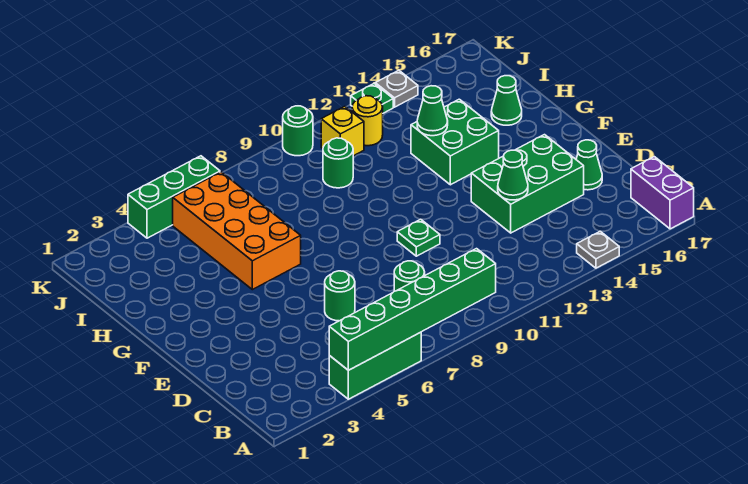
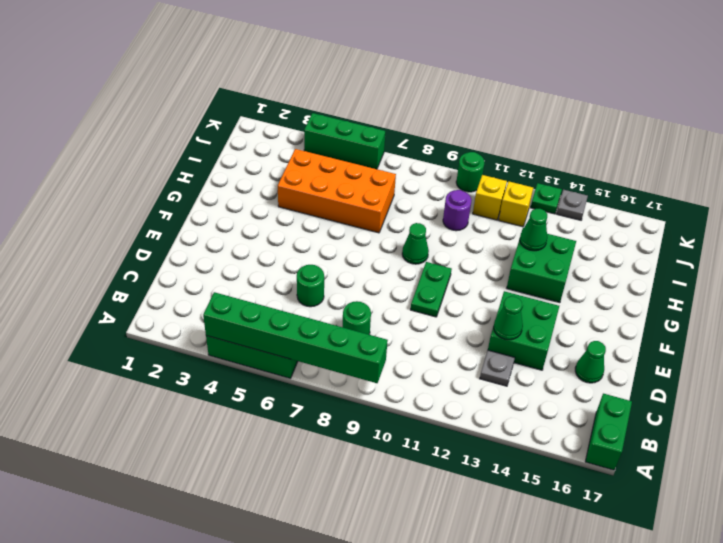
grey 1x1 plate [577,231,619,268] -> grey 1x1 plate moved to [480,350,515,386]
purple 1x2 brick [631,157,694,229] -> green 1x2 brick [585,394,632,470]
green 2x3 brick [471,135,584,233] -> green 2x2 brick [488,291,559,370]
green 1x1 plate [397,219,440,256] -> green 1x2 plate [411,262,452,317]
orange 2x4 brick [173,172,301,290] -> orange 2x4 brick turned to [278,149,396,233]
green 1x1 cone [491,76,522,125] -> green 1x1 cone moved to [402,223,429,264]
green 1x1 round brick [323,138,353,188] -> purple 1x1 round brick [443,190,472,231]
yellow 1x1 round brick [352,96,383,146] -> yellow 1x1 brick [499,182,533,227]

